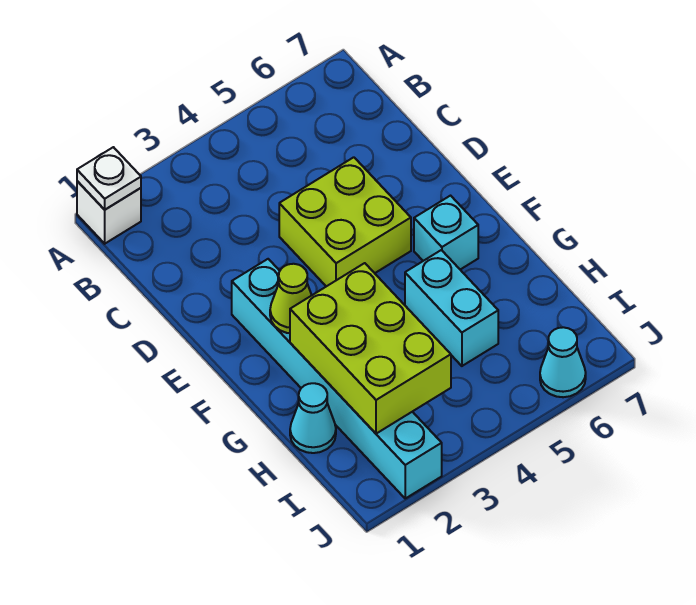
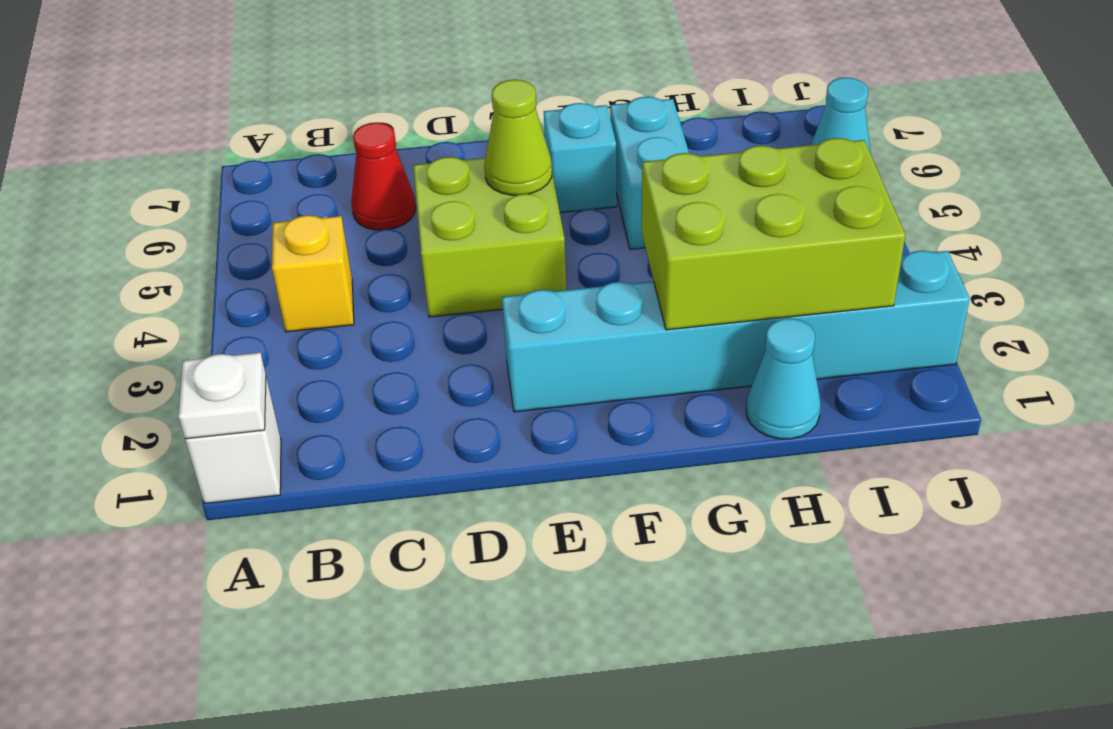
none -> yellow 1x1 brick [272,215,354,332]
none -> red 1x1 cone [351,123,416,230]
lime 1x1 cone [270,264,312,333] -> lime 1x1 cone moved to [484,80,552,195]
cyan 1x2 brick [405,250,498,366] -> cyan 1x2 brick turned to [610,97,689,249]

